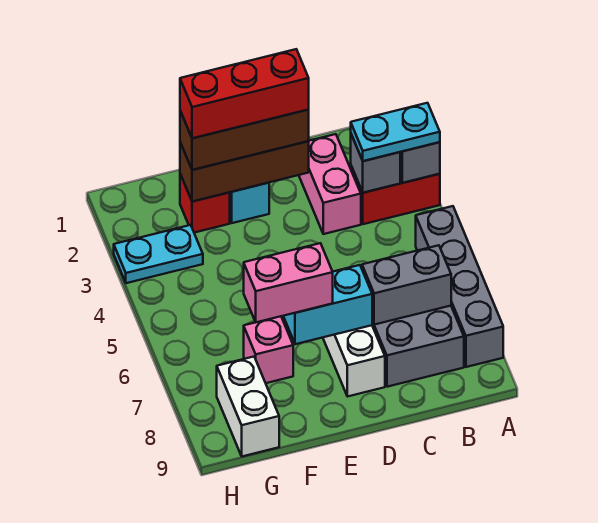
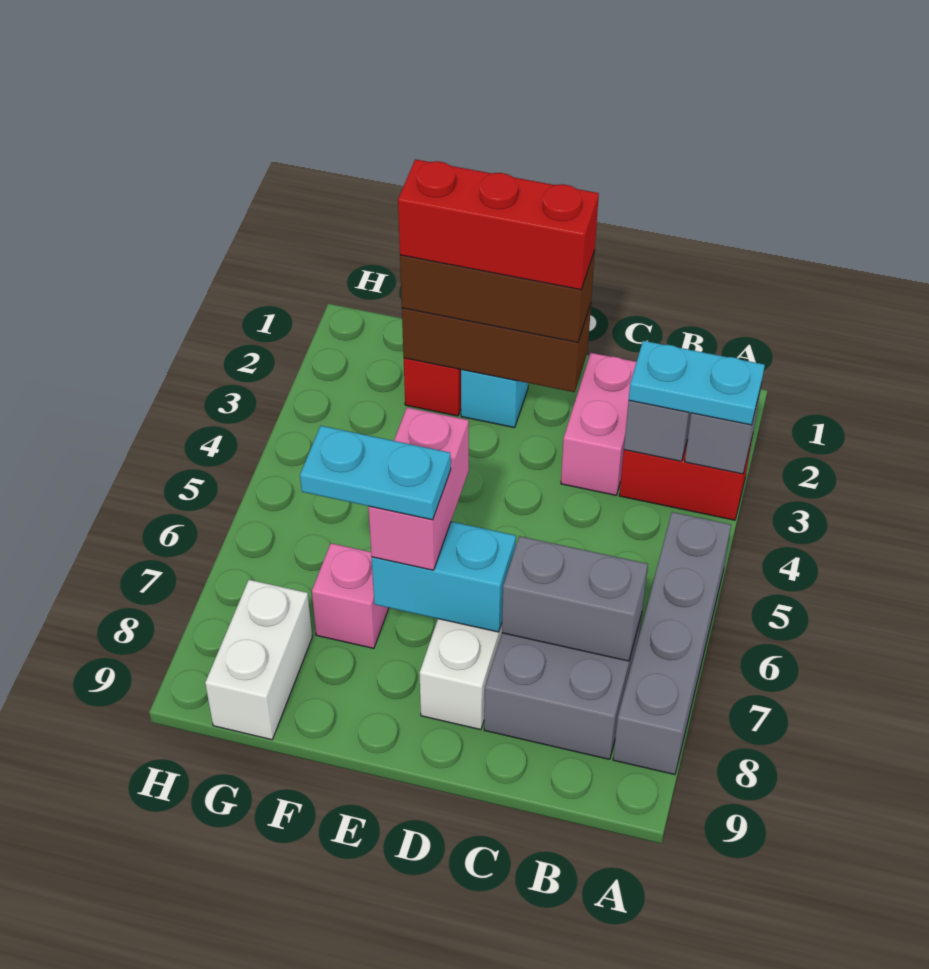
pink 1x2 brick [244,243,333,322] -> pink 1x2 brick turned to [368,407,469,570]
cyan 1x2 plate [114,225,203,283] -> cyan 1x2 plate moved to [300,426,451,520]

